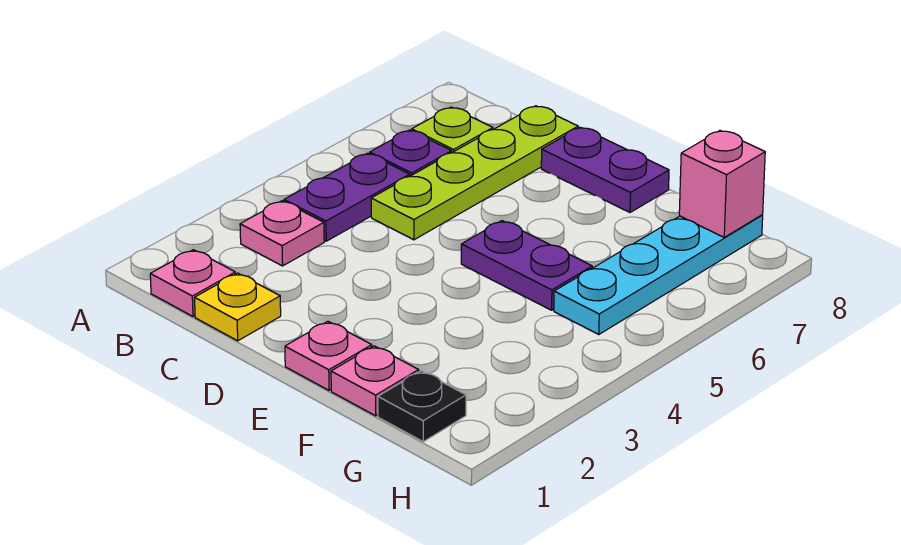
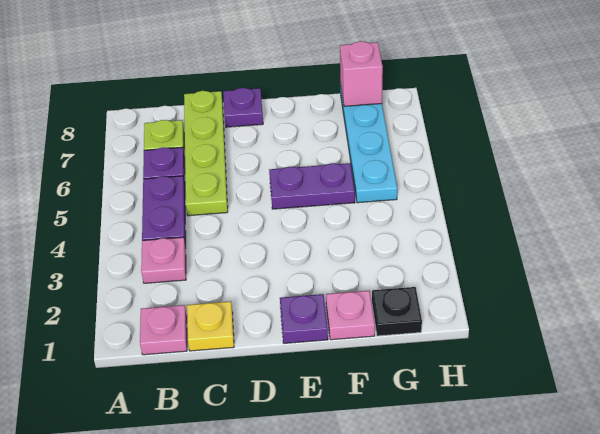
purple 1x2 plate [541,127,669,212] -> purple 1x1 plate [223,88,263,127]
pink 1x1 plate [285,321,372,390] -> purple 1x1 plate [280,294,328,343]

